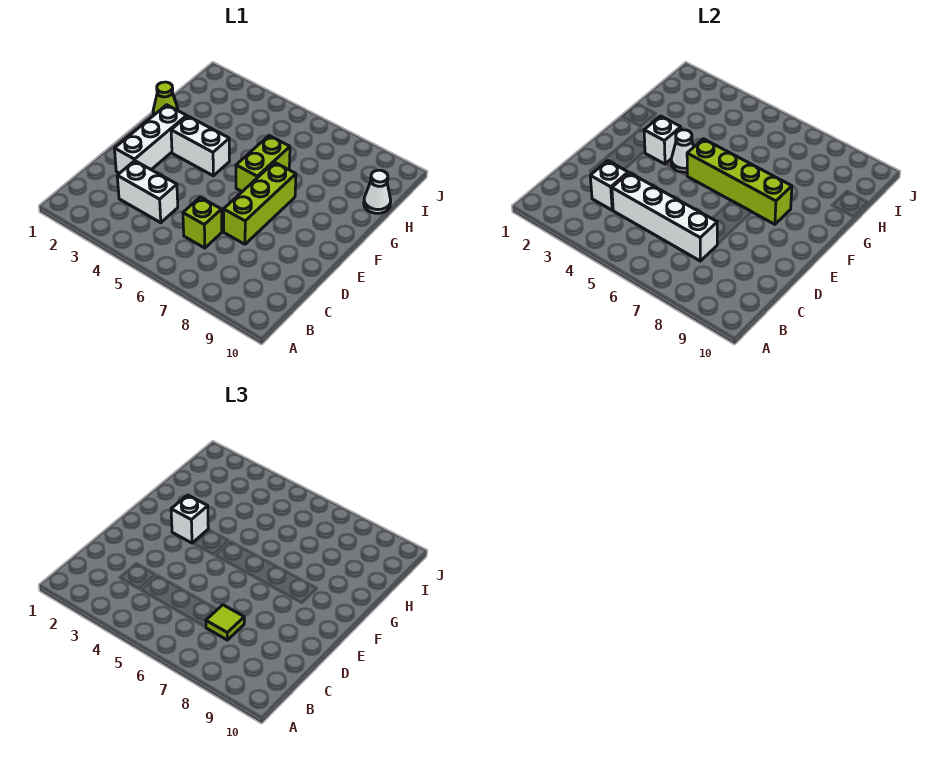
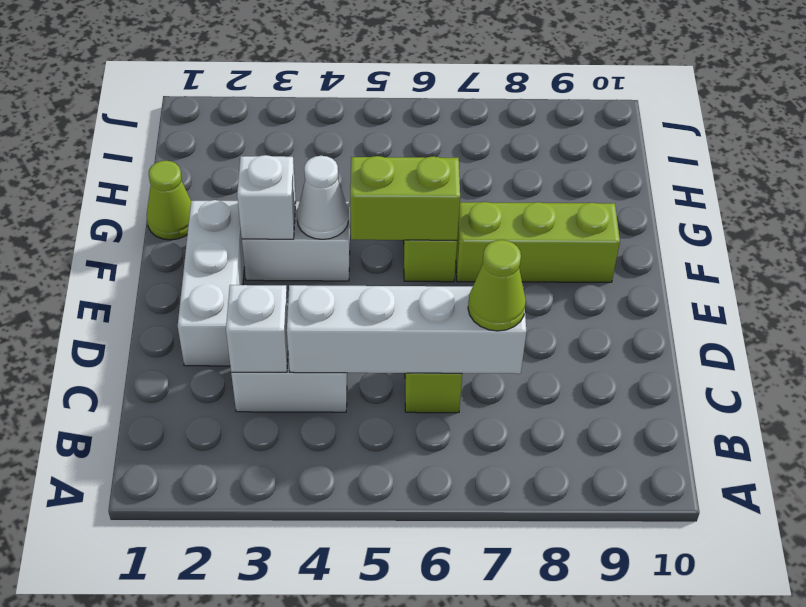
lime 1x1 tile [206,605,244,640] -> lime 1x1 cone [468,240,526,331]
lime 1x3 brick [223,162,296,244] -> lime 1x3 brick turned to [456,202,620,282]
white 1x1 brick [171,495,208,543] -> none
lime 1x4 brick [687,139,792,224] -> lime 1x2 brick [350,156,460,240]
white 1x1 cone [364,170,391,213] -> none

